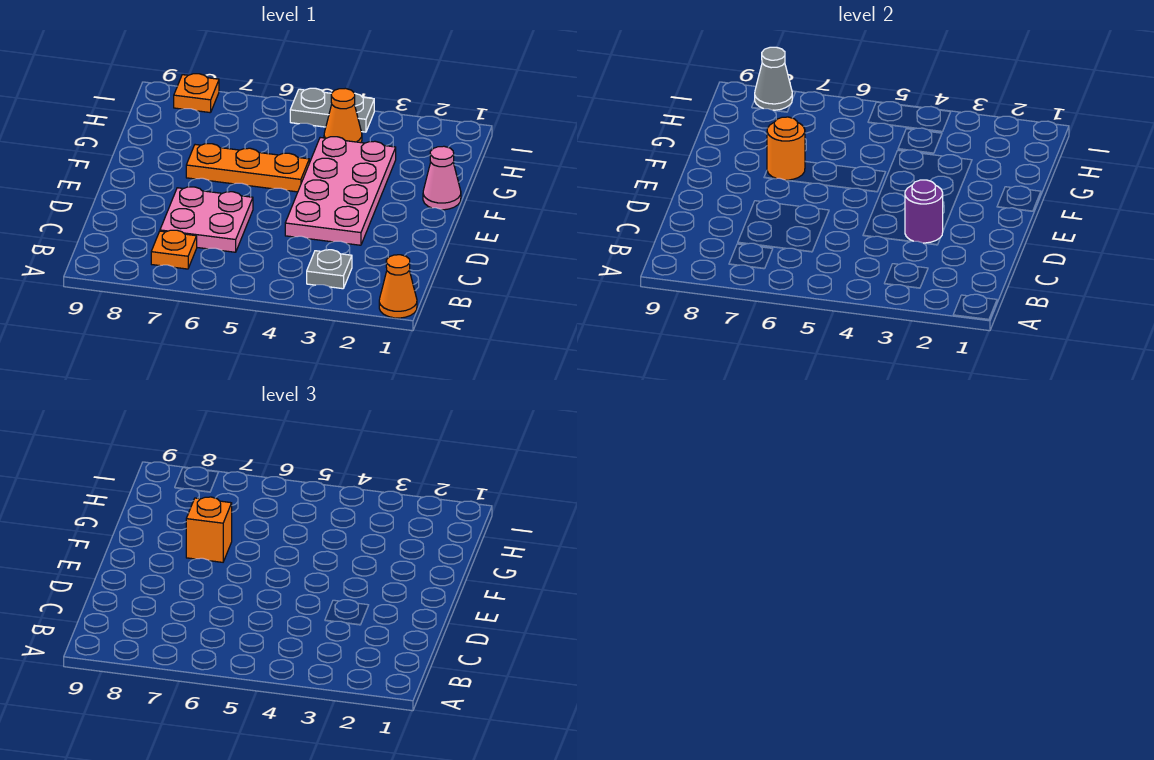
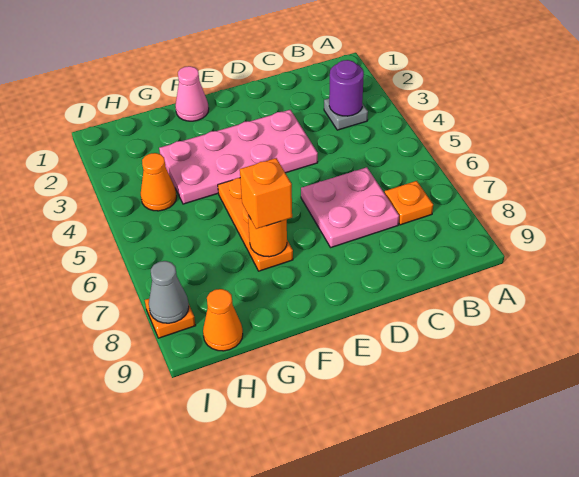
orange 1x1 cone [379,255,417,318] -> orange 1x1 cone moved to [203,289,243,351]
purple 1x1 round brick [905,180,943,243] -> purple 1x1 round brick moved to [329,60,364,116]
grey 1x2 plate [290,88,374,132] -> none

